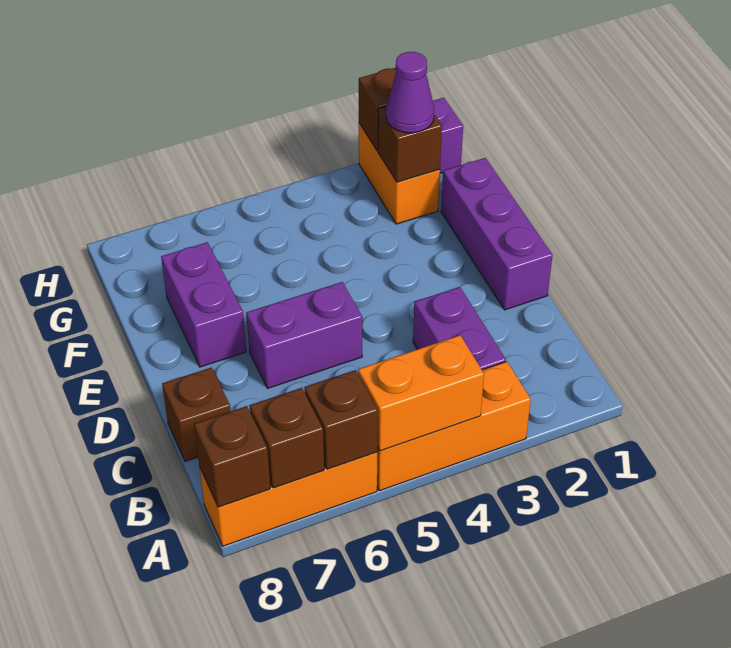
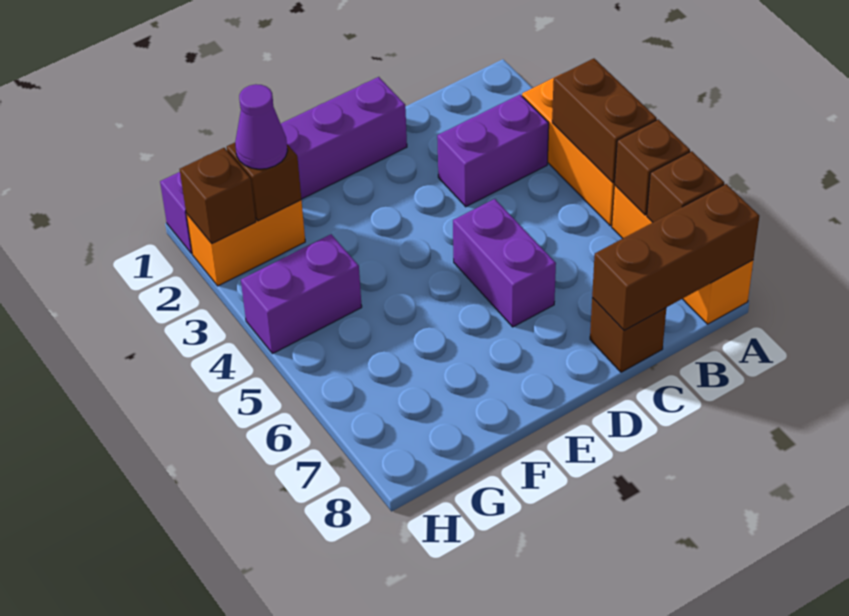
orange 1x2 brick [358,335,484,451] -> brown 1x2 brick [552,59,657,183]
brown 1x1 brick [194,406,270,507] -> brown 1x3 brick [592,184,759,331]
purple 1x2 brick [161,242,246,367] -> purple 1x2 brick moved to [241,234,362,354]

